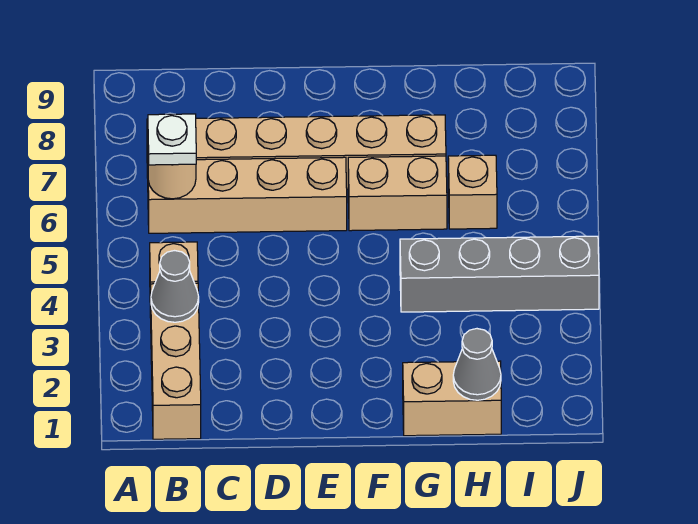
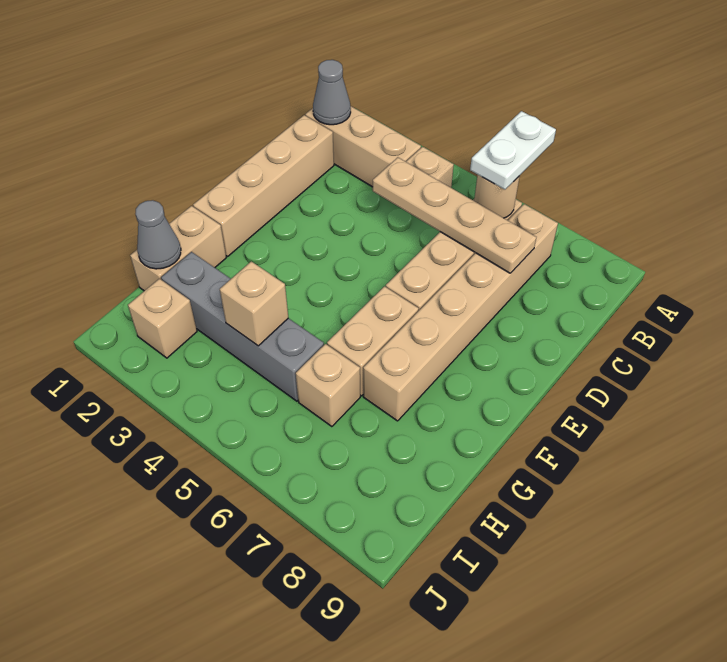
grey 1x1 cone [151,251,199,322] -> grey 1x1 cone moved to [313,60,351,125]
white 1x1 plate [148,114,196,165] -> white 1x2 plate [470,111,556,190]
none -> tan 1x4 brick [193,115,334,256]
none -> tan 1x4 plate [373,157,536,273]
grey 1x4 brick [400,236,599,312] -> grey 1x4 brick turned to [161,252,324,401]
none -> tan 1x1 brick [220,261,288,346]
none -> tan 1x1 brick [128,279,197,358]

